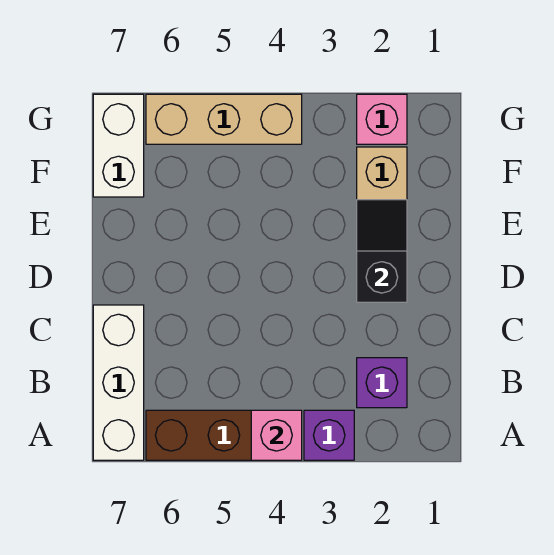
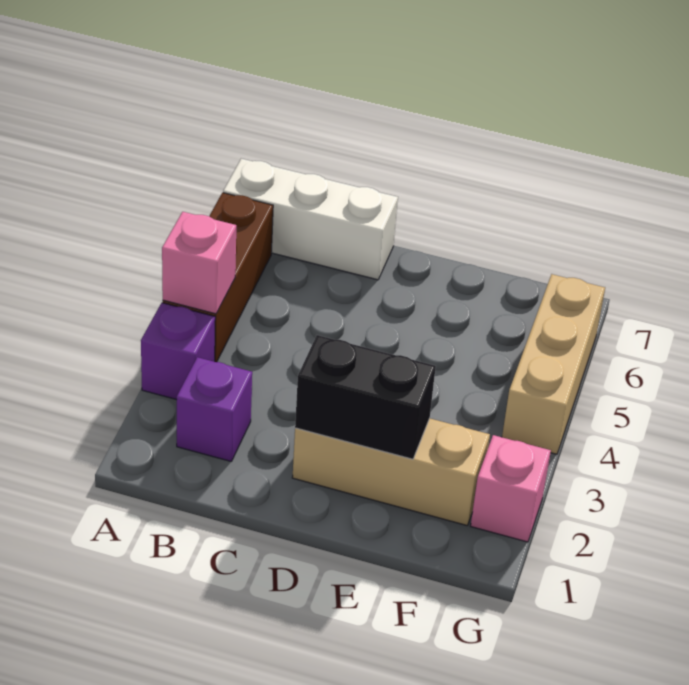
black 1x2 slope [357,200,407,302] -> black 1x2 brick [295,335,436,459]
white 1x2 brick [93,94,144,197] -> none

